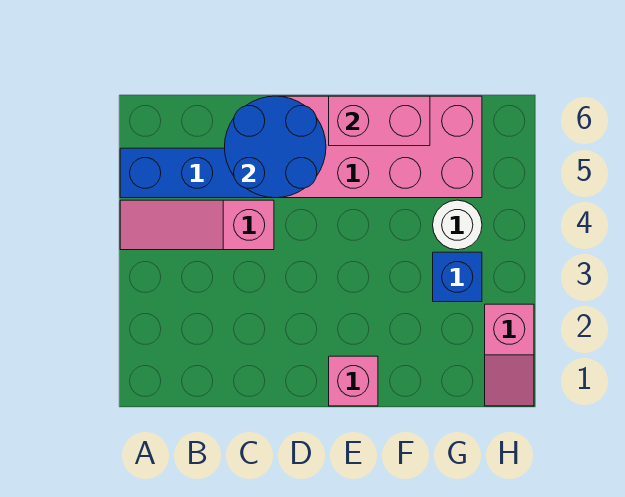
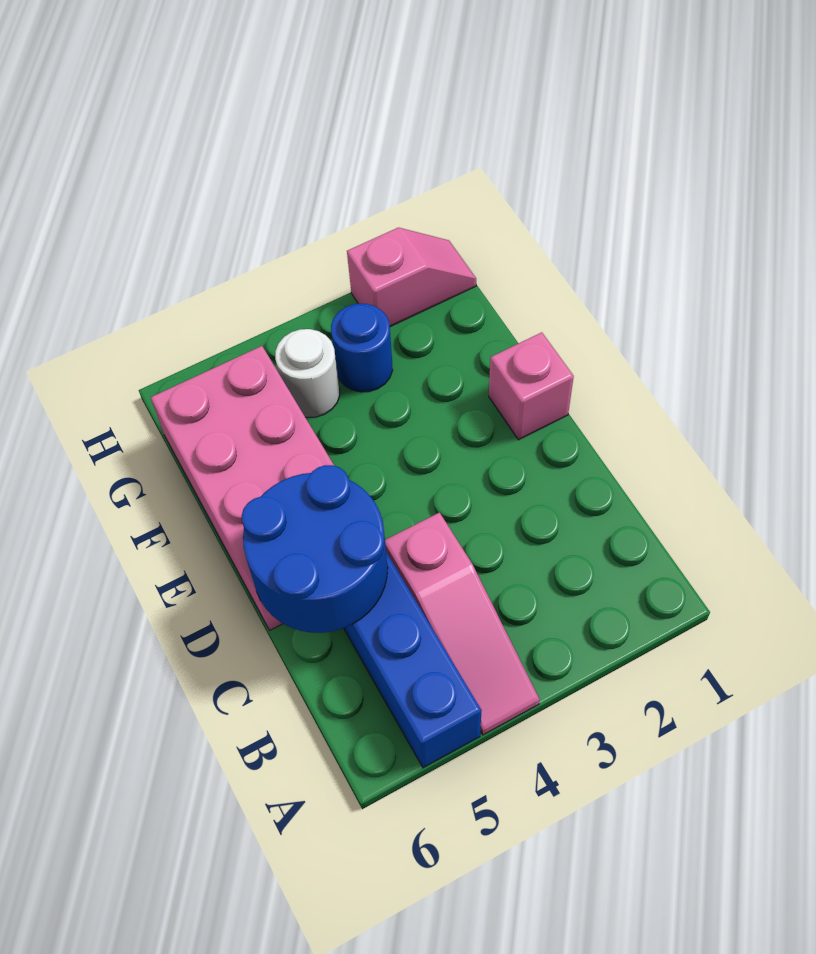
pink 1x2 brick [329,96,430,146] -> none
blue 1x1 brick [433,252,482,302] -> blue 1x1 round brick [331,304,393,392]

